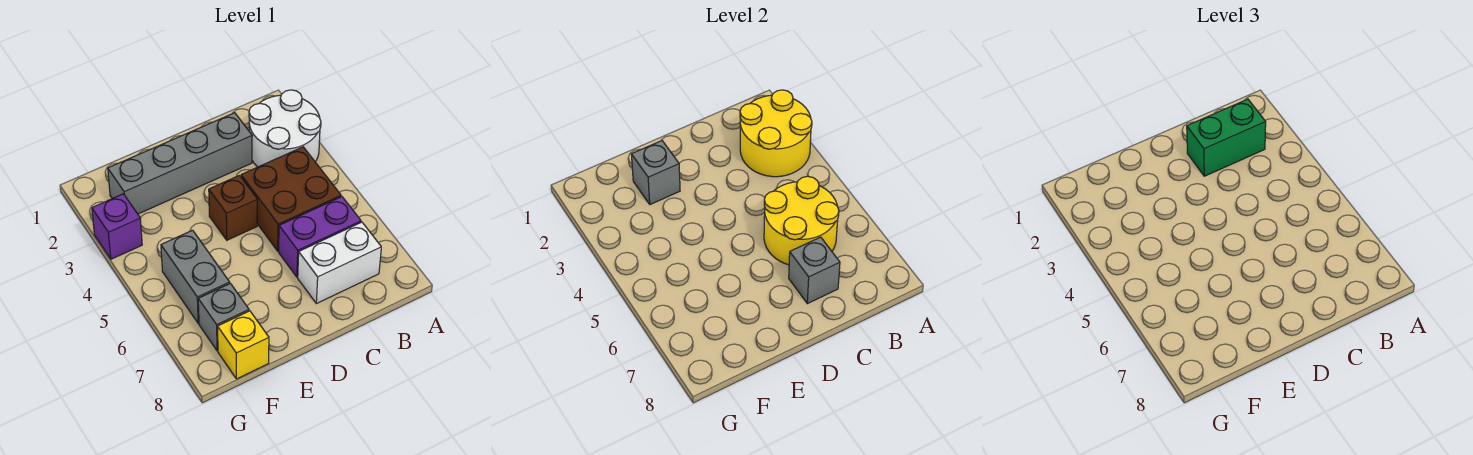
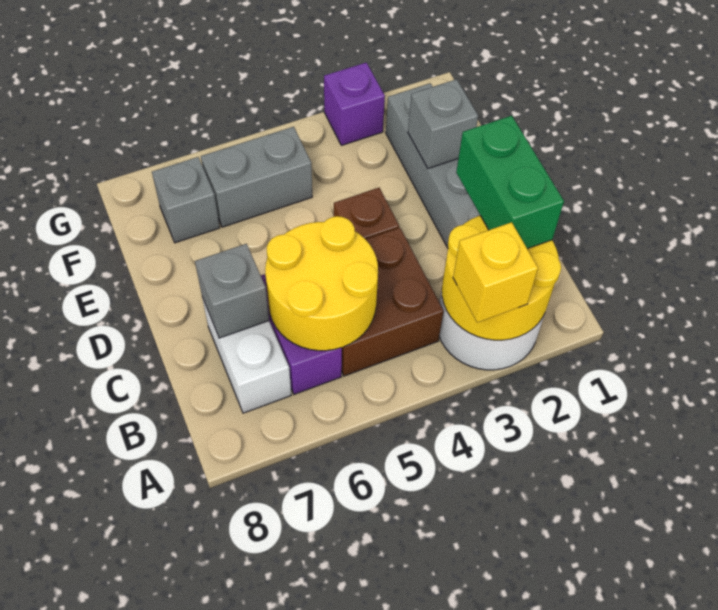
yellow 1x1 brick [218,311,269,379] -> yellow 1x1 brick moved to [453,222,538,323]

